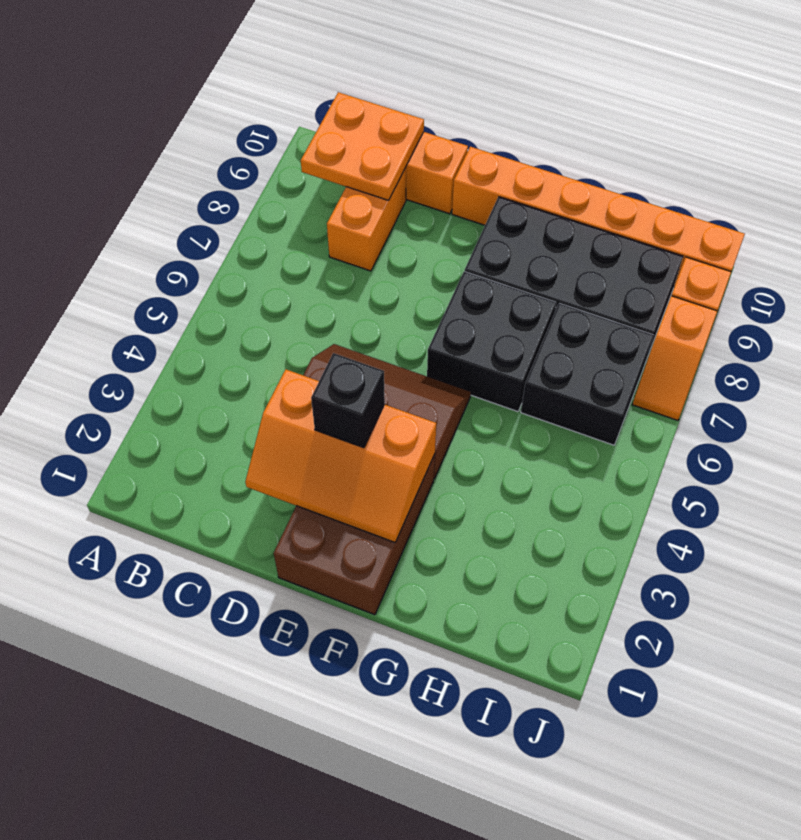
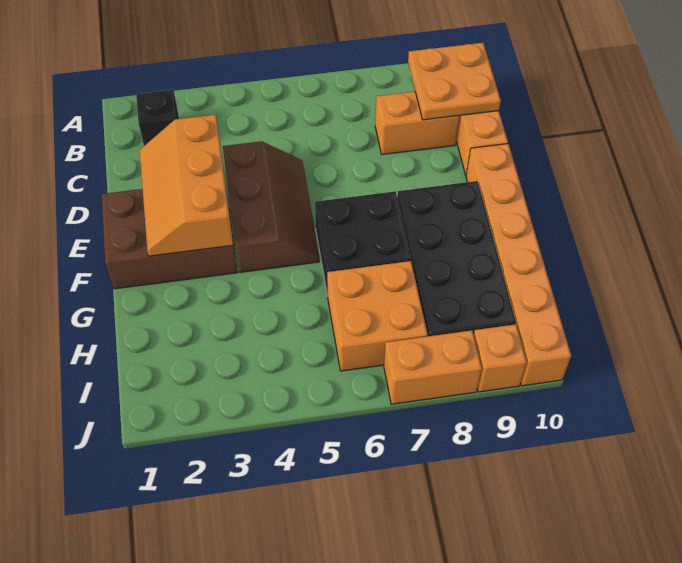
black 1x1 brick [311,353,385,448] -> black 1x1 brick moved to [136,90,179,146]
black 2x2 brick [521,303,653,445] -> orange 2x2 brick [327,261,428,371]
orange 1x2 slope [632,296,717,420] -> orange 1x2 brick [384,330,482,404]

